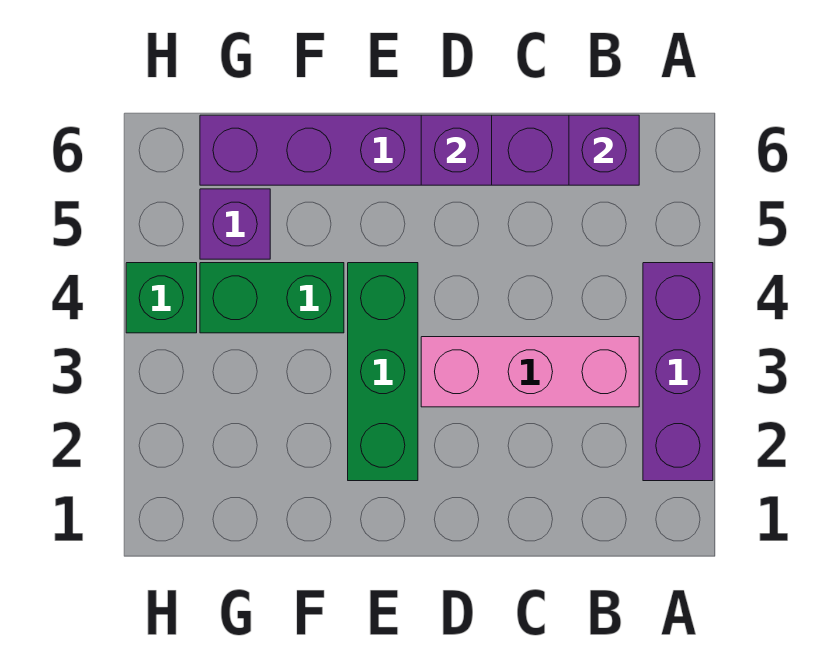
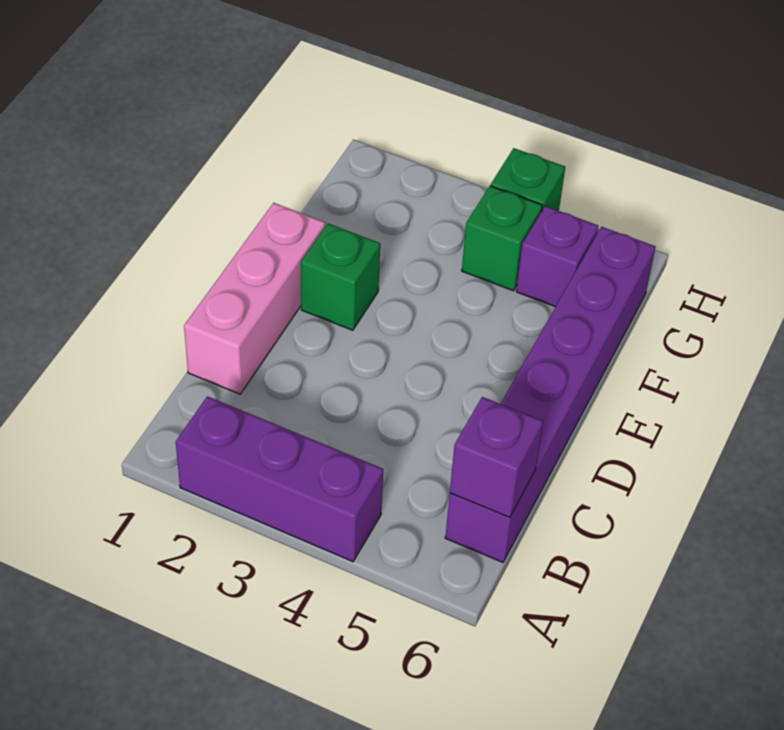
pink 1x3 brick [421,337,639,407] -> pink 1x3 brick moved to [184,203,325,394]
purple 1x1 brick [421,115,492,185] -> none
green 1x3 brick [348,263,418,481] -> green 1x1 brick [301,224,380,330]
green 1x2 brick [200,263,344,333] -> green 1x1 brick [462,186,542,291]

